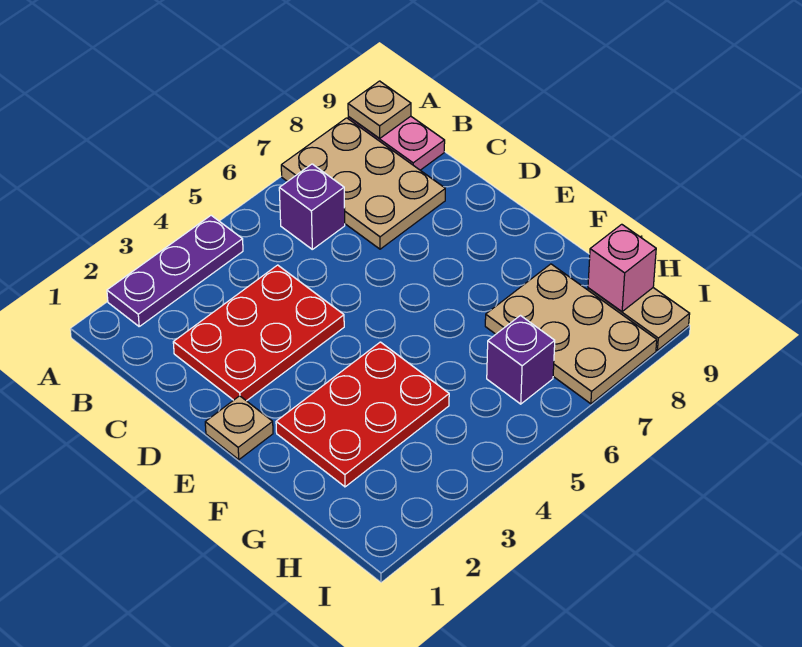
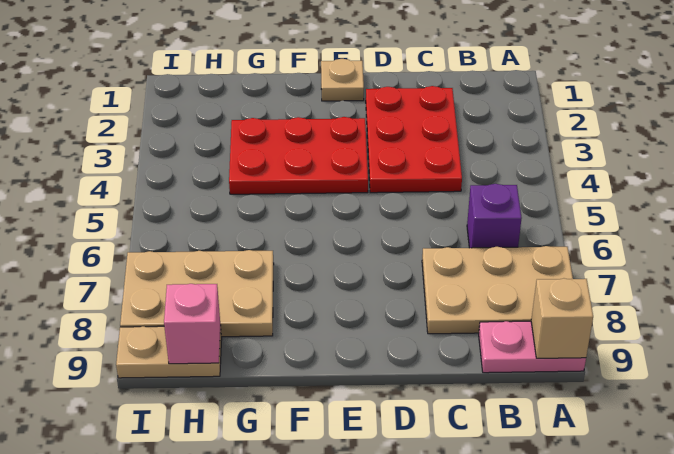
purple 1x3 plate [107,215,243,326] -> none
tan 1x1 plate [348,81,411,139] -> tan 1x1 brick [531,278,593,358]
red 2x3 plate [276,342,449,487] -> red 2x3 plate turned to [229,117,368,194]
purple 1x1 brick [487,316,555,404] -> none

